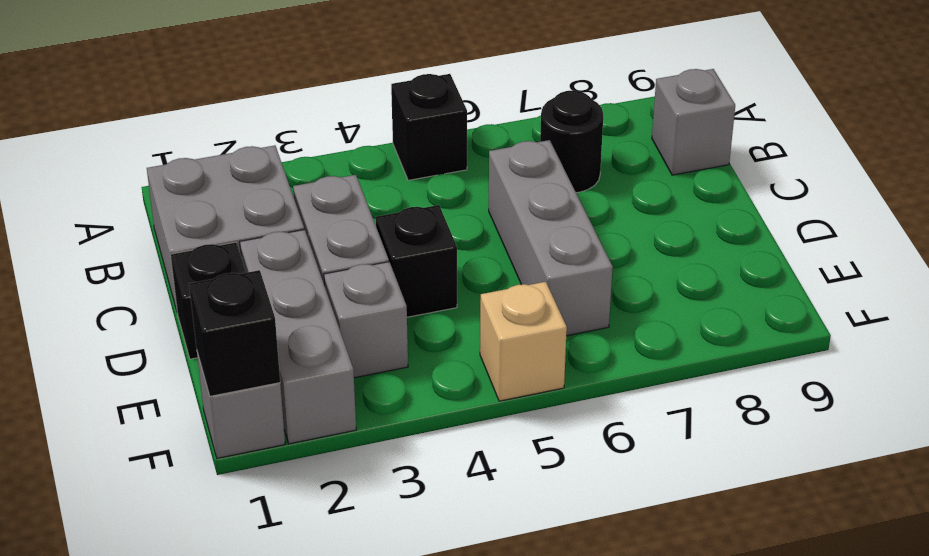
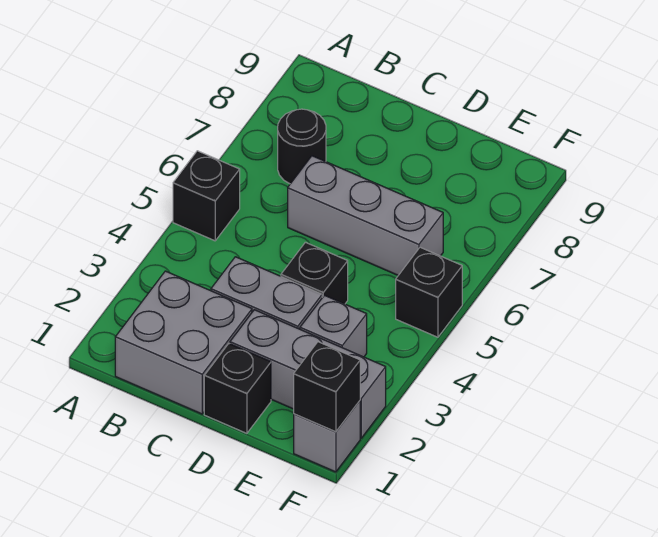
grey 1x1 brick [652,69,735,175] -> none
tan 1x1 brick [480,282,567,401] -> black 1x1 brick [396,247,462,337]

